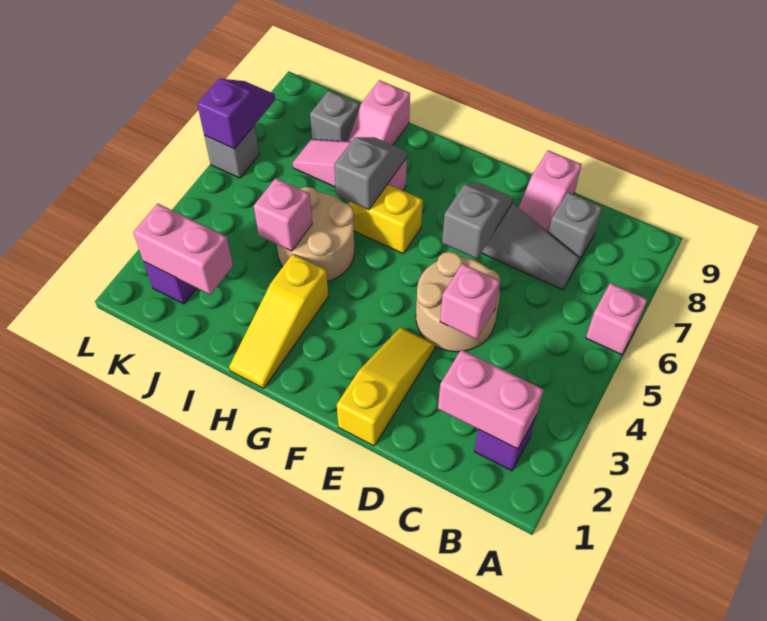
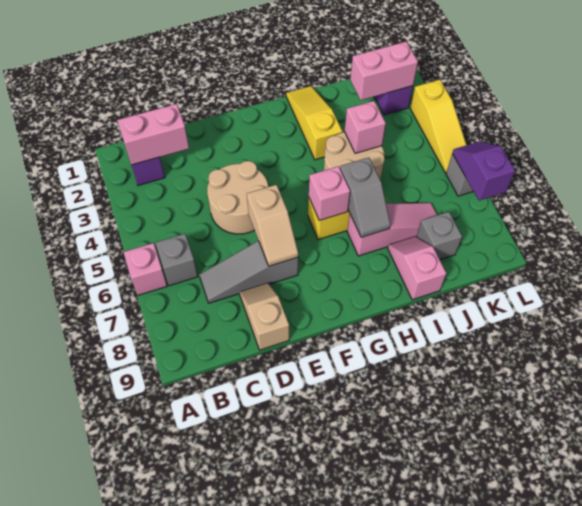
grey 1x1 brick [549,192,602,261] -> grey 1x1 brick moved to [156,234,198,286]
pink 1x1 brick [440,264,500,339] -> pink 1x1 brick moved to [309,166,350,220]
pink 1x2 slope [519,150,582,232] -> tan 1x2 slope [239,283,289,350]
yellow 1x3 slope [337,327,435,446] -> yellow 1x3 slope moved to [410,80,466,173]
grey 1x2 slope [442,183,513,259] -> tan 1x2 slope [247,185,298,266]
purple 1x2 slope [197,79,275,149] -> purple 1x2 slope turned to [452,141,515,201]

